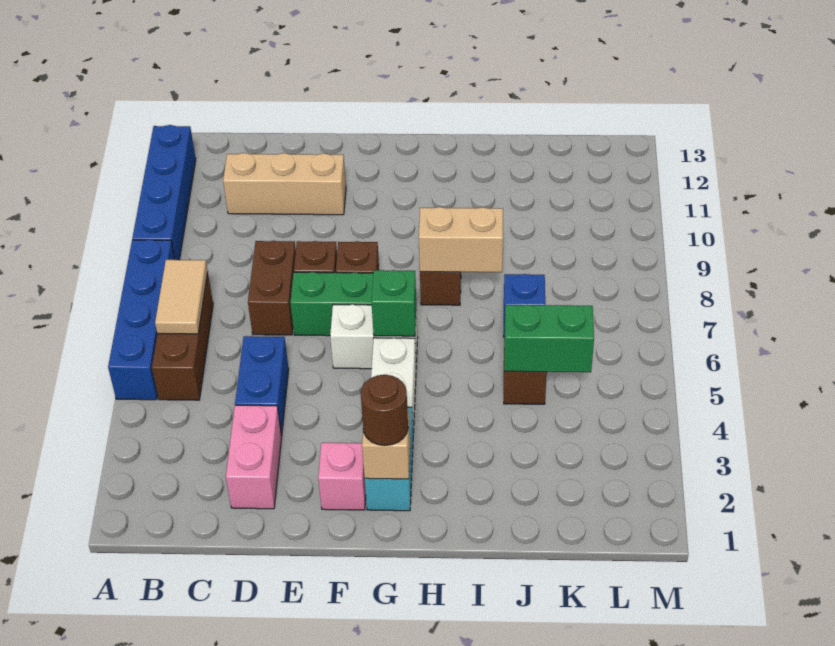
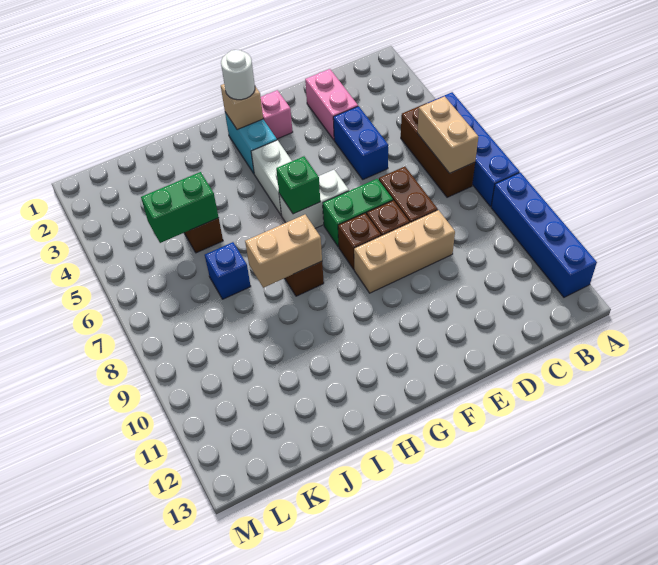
tan 1x2 tile [155,260,208,334] -> tan 1x2 brick [417,96,478,173]
tan 1x3 brick [223,153,346,215] -> tan 1x3 brick moved to [354,210,455,293]
brown 1x1 round brick [361,375,408,446] -> white 1x1 round brick [221,50,255,100]

